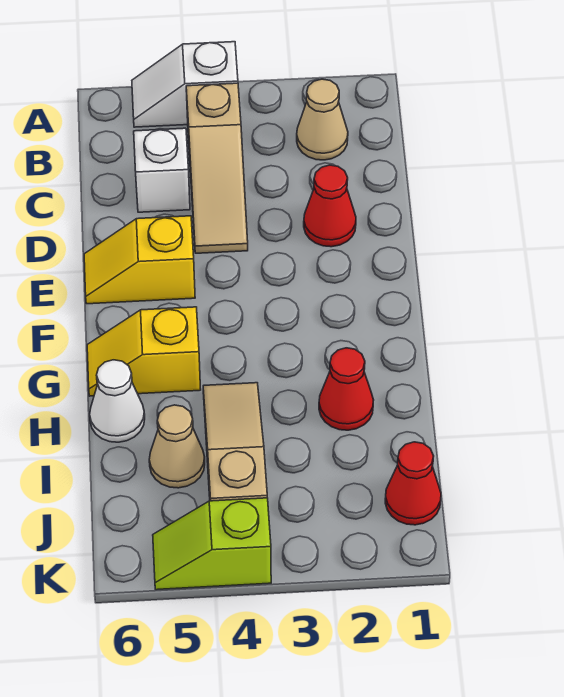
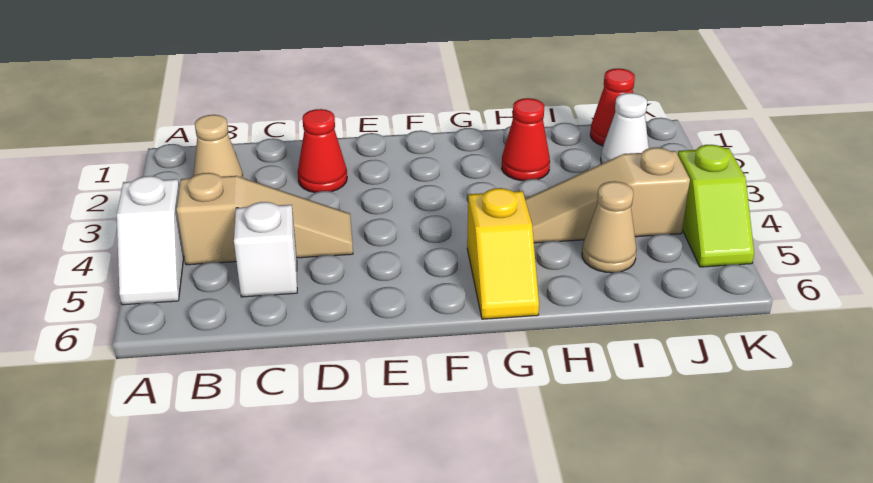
yellow 1x2 slope [84,216,195,304] -> none
white 1x1 cone [90,360,145,442] -> white 1x1 cone moved to [601,93,649,164]

